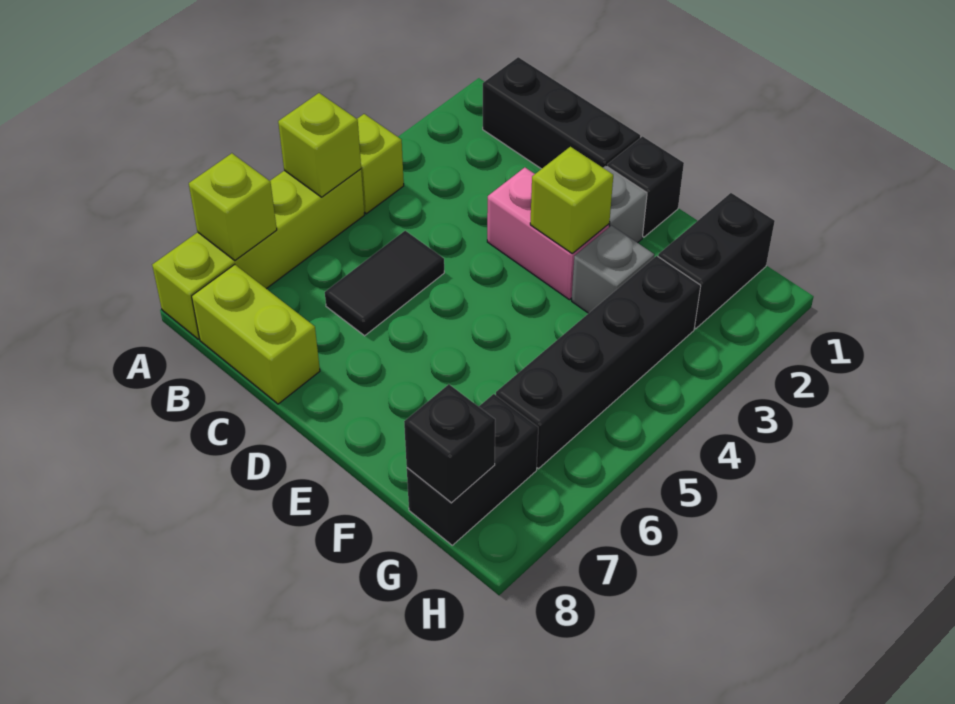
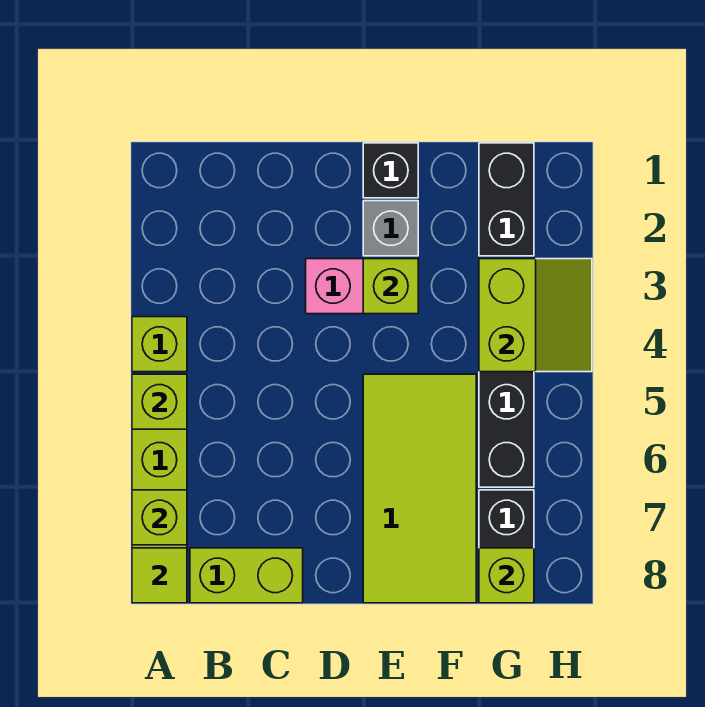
none -> lime 1x1 tile [132,548,187,603]
black 1x3 brick [483,57,640,169] -> none
black 1x2 tile [325,231,444,336] -> none
none -> lime 2x4 tile [363,374,476,603]
grey 1x1 brick [572,226,654,313] -> none
none -> lime 2x2 slope [479,259,592,372]
black 1x1 brick [404,384,495,503] -> lime 1x1 brick [479,548,534,603]

